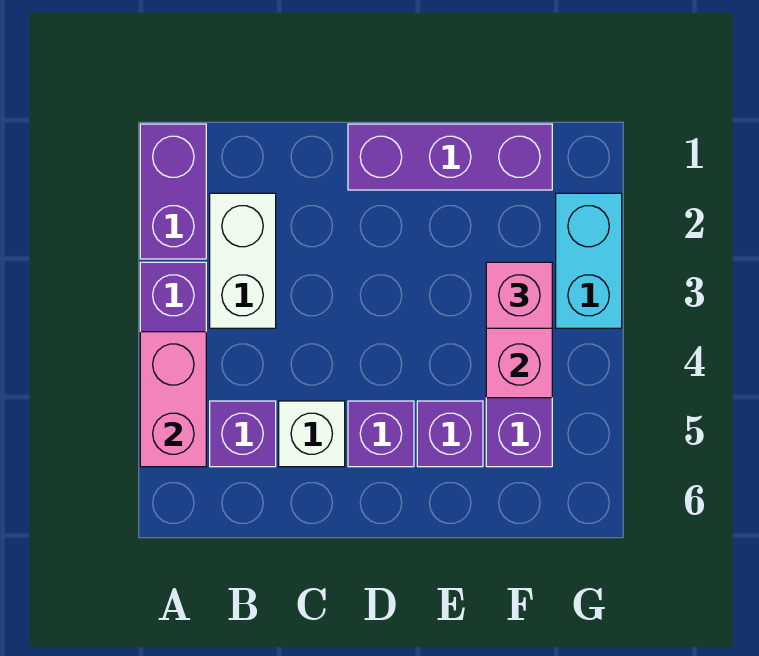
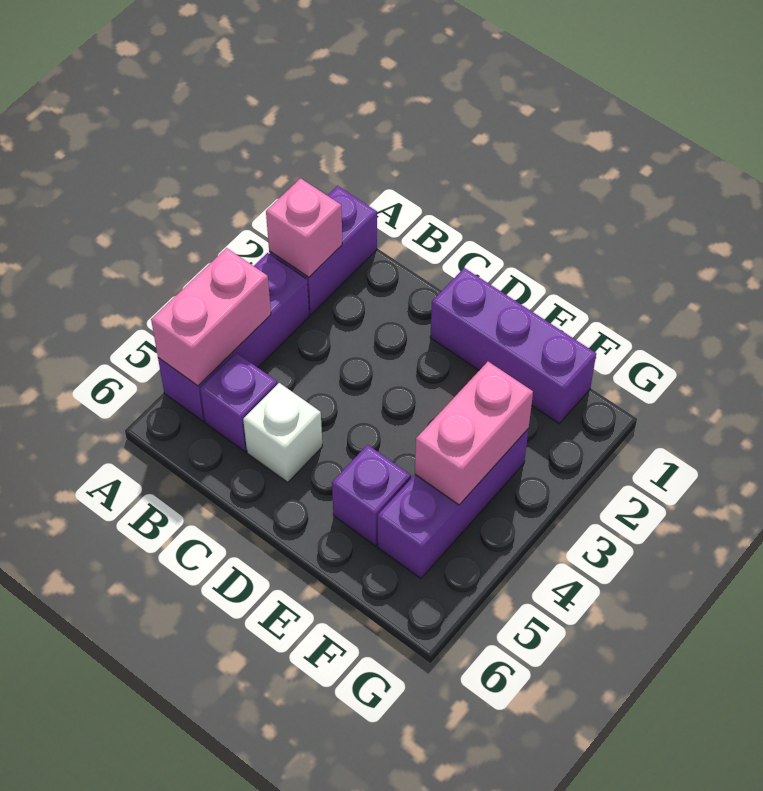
white 1x2 brick [210,193,276,328] -> none
purple 1x1 brick [348,401,414,467] -> none
pink 1x1 brick [486,262,552,328] -> pink 1x1 brick moved to [266,178,342,277]
cyan 1x2 brick [556,193,622,328] -> none

